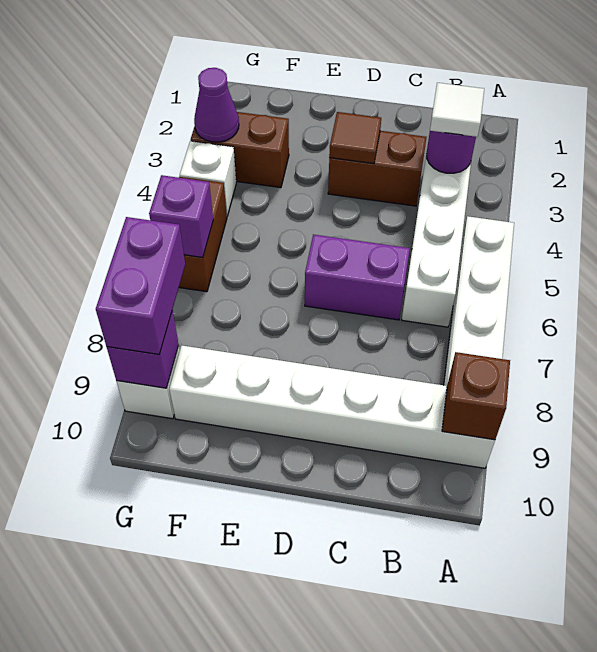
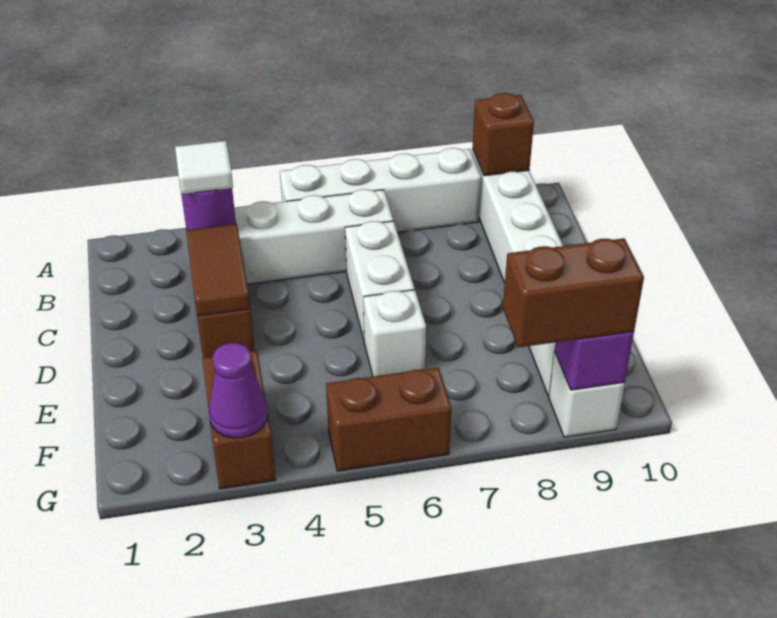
purple 1x2 brick [305,234,410,320] -> white 1x2 brick [345,221,414,340]
brown 1x1 tile [329,112,381,164] -> brown 1x2 tile [186,224,250,316]
white 1x1 brick [180,141,236,216] -> white 1x1 brick moved to [364,290,426,376]
purple 1x1 brick [149,175,213,258] -> none
purple 1x2 brick [96,217,185,355] -> brown 1x2 brick [503,238,644,348]

